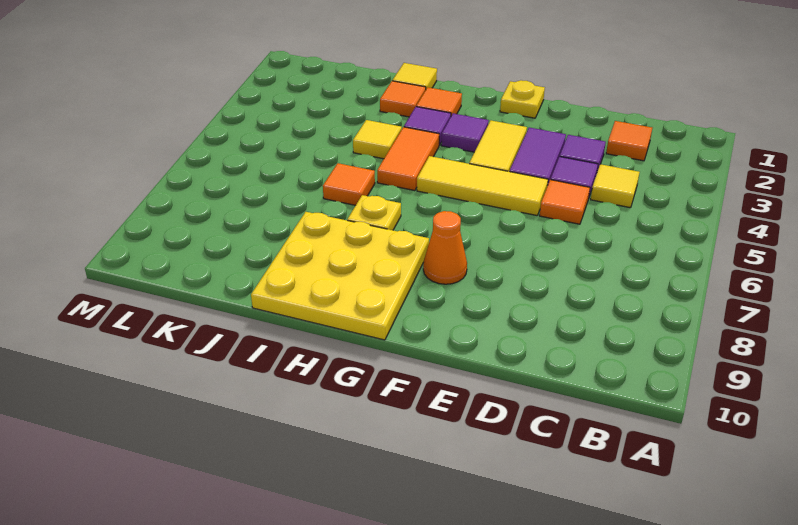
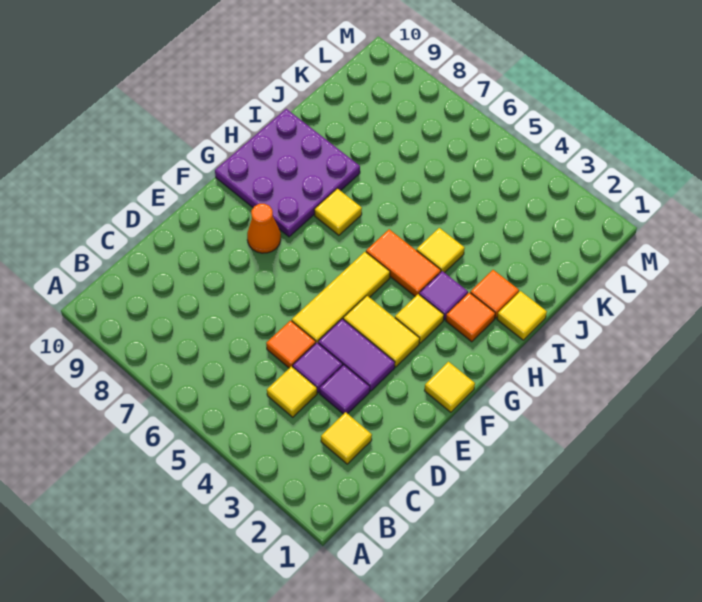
orange 1x1 tile [606,121,652,161] -> yellow 1x1 tile [321,412,372,464]
yellow 1x1 plate [500,80,545,118] -> yellow 1x1 tile [424,362,475,412]
purple 1x1 tile [441,113,489,152] -> yellow 1x1 tile [395,294,444,343]
yellow 3x3 plate [251,212,429,340] -> purple 3x3 plate [215,109,360,237]
yellow 1x1 plate [347,195,401,230] -> yellow 1x1 tile [314,189,362,235]
orange 1x1 tile [323,163,375,205] -> none

